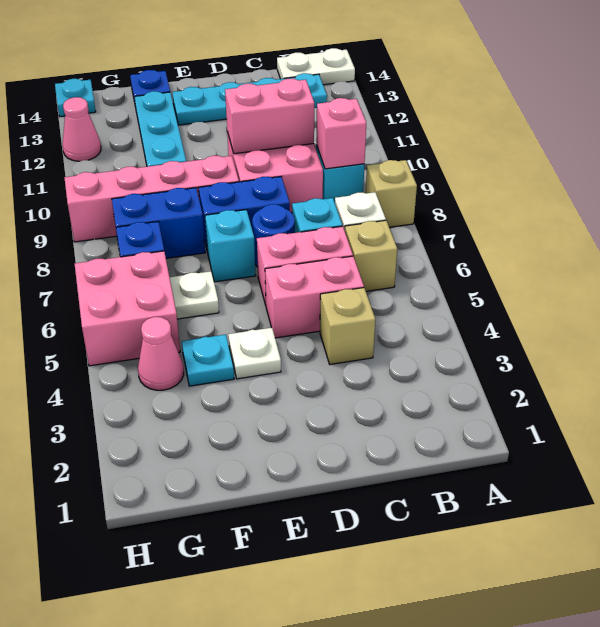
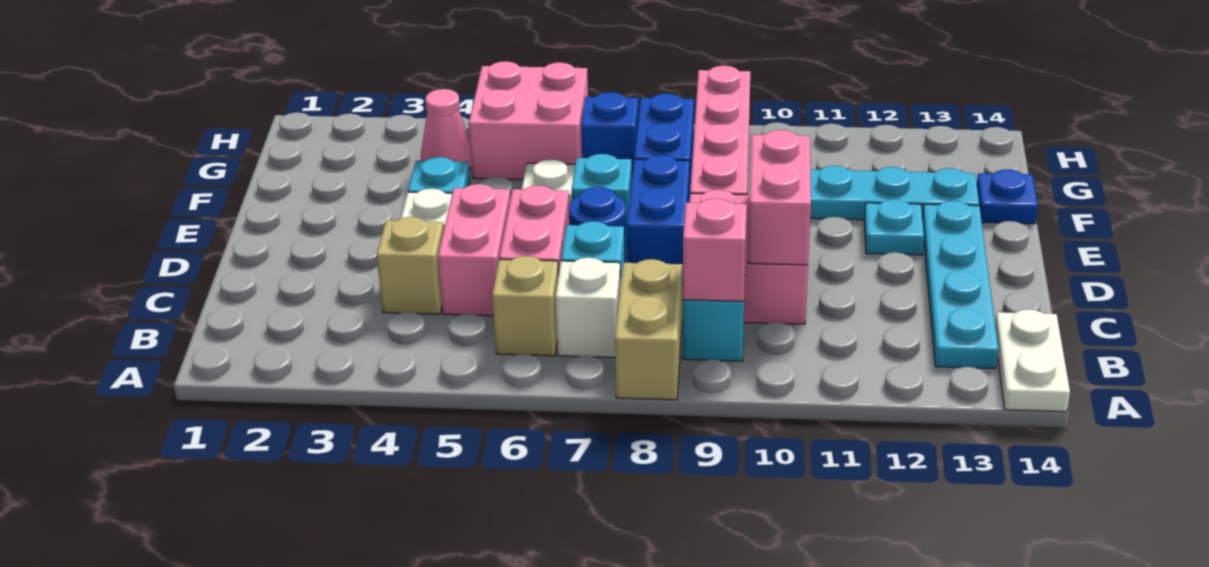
tan 1x1 brick [366,160,417,227] -> tan 1x2 brick [615,259,682,400]
pink 1x1 cone [62,97,101,161] -> none
cyan 1x1 plate [55,79,96,117] -> cyan 1x1 plate moved to [864,199,924,255]

